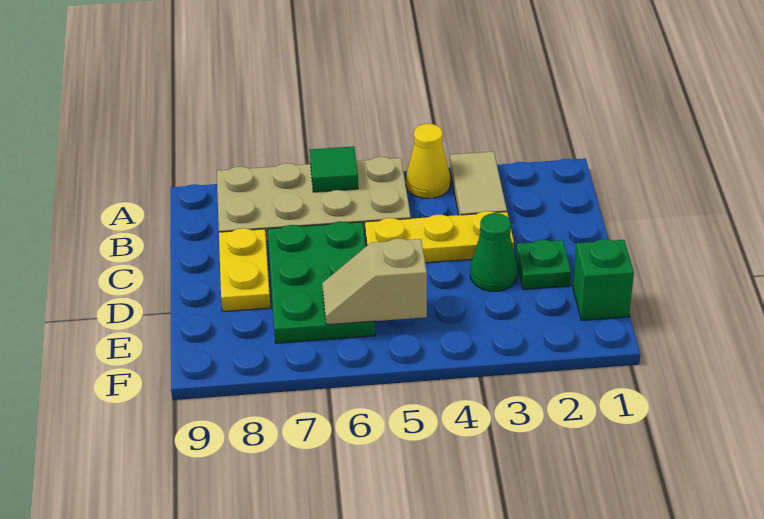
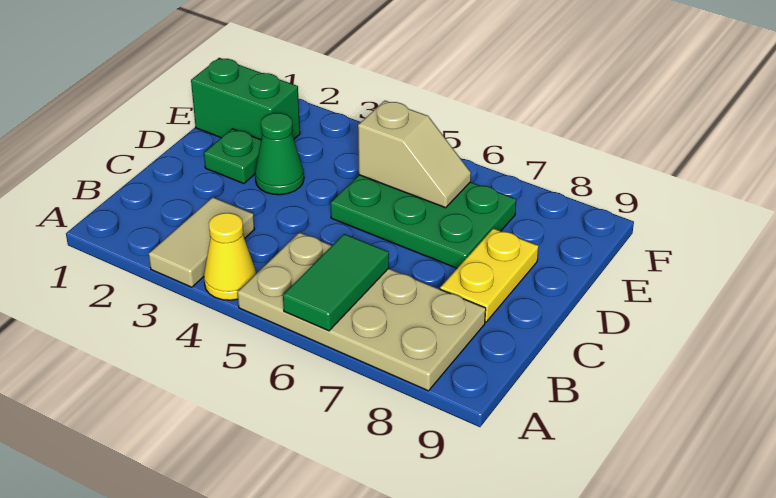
green 1x1 tile [310,146,358,192] -> green 1x2 tile [283,234,389,331]
yellow 1x3 plate [365,211,514,263] -> none
green 2x3 plate [268,221,375,343] -> green 2x3 plate turned to [331,175,516,268]
green 1x1 brick [573,239,634,320] -> green 1x2 brick [191,58,300,139]

